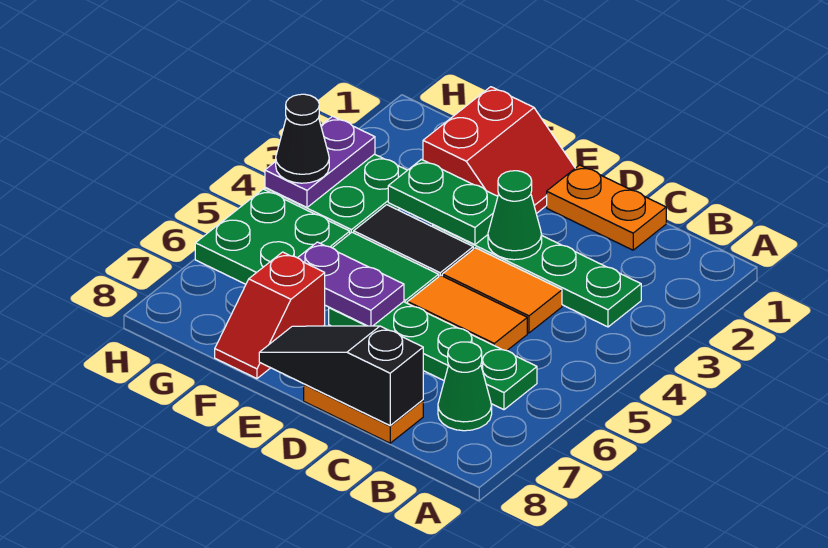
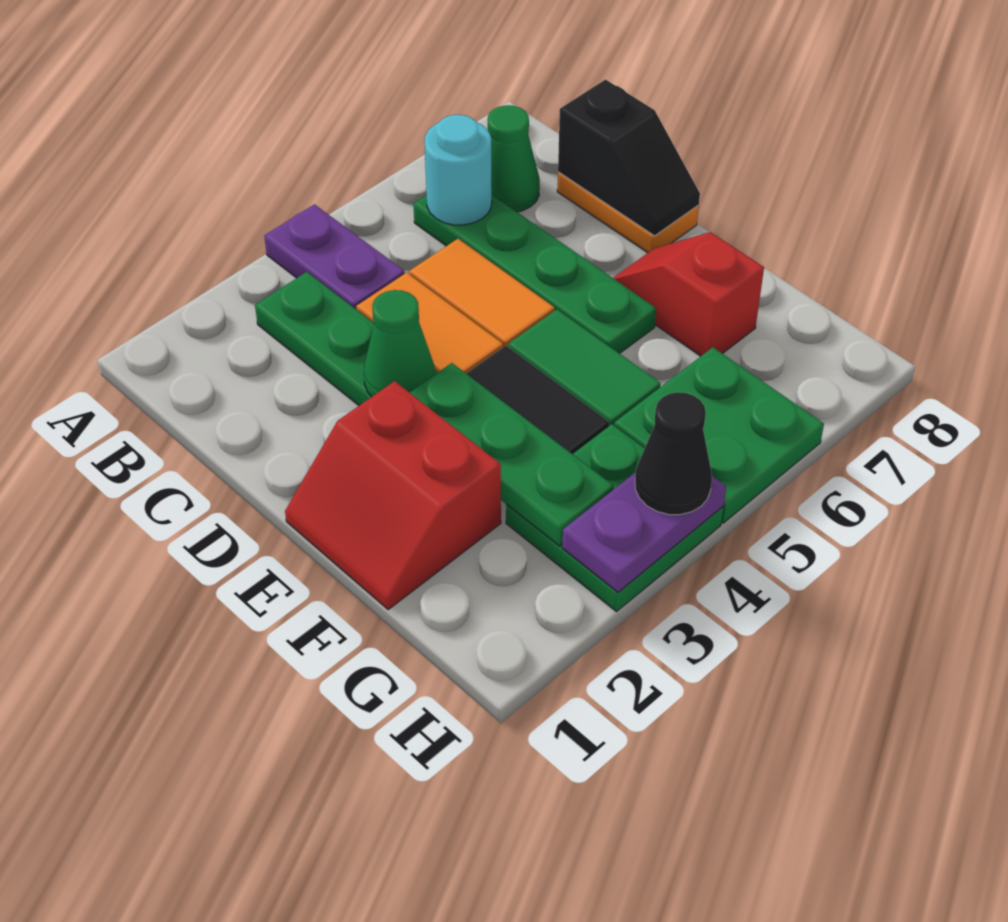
none -> cyan 1x1 round brick [424,115,492,225]
orange 1x2 plate [547,165,666,250] -> none
black 1x3 slope [259,326,423,425] -> black 1x2 slope [558,80,700,236]
red 2x2 slope [423,87,575,214] -> red 2x2 slope turned to [285,381,501,609]
green 1x2 plate [388,159,498,245] -> green 1x3 plate [409,363,613,546]
purple 1x2 plate [298,242,404,326] -> purple 1x2 plate moved to [264,204,405,310]
red 1x2 slope [215,252,325,379] -> red 1x2 slope turned to [613,232,764,356]

